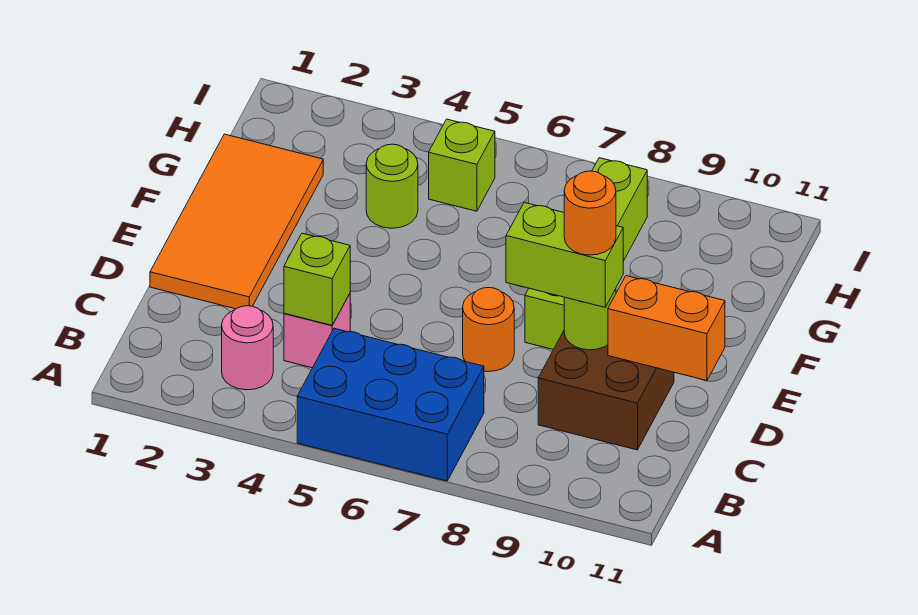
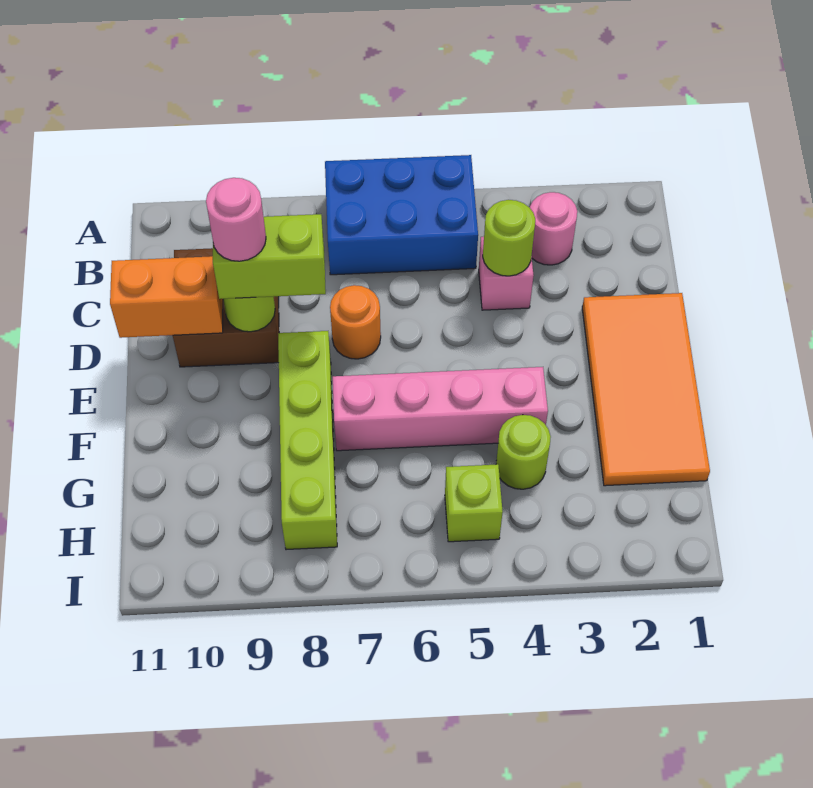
lime 1x1 brick [284,233,350,325] -> lime 1x1 round brick [483,200,535,276]
orange 1x1 round brick [564,171,616,255] -> pink 1x1 round brick [206,178,266,261]
none -> pink 1x4 brick [333,367,548,451]

